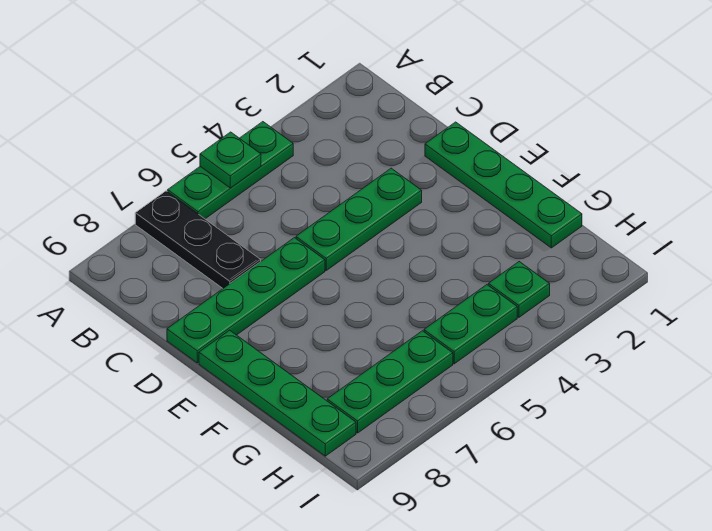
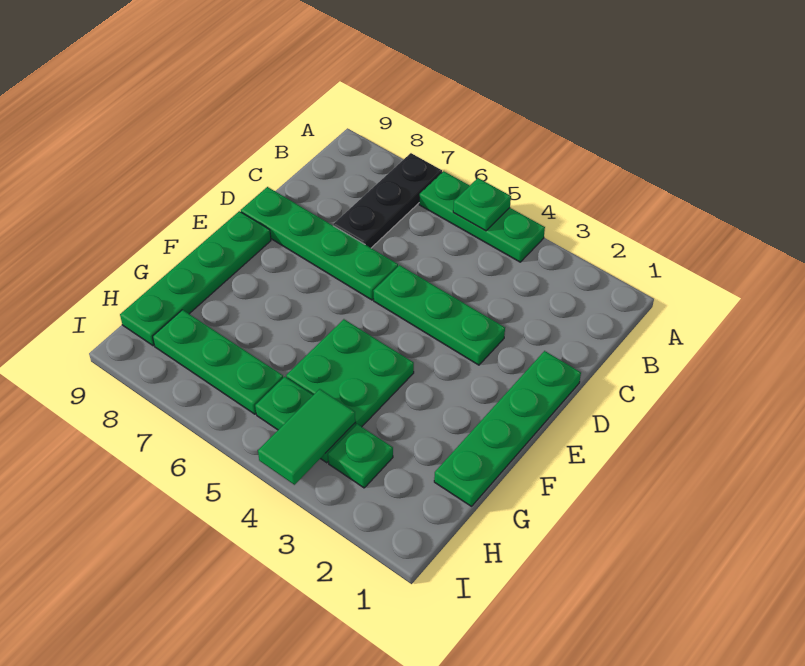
none -> green 2x2 plate [286,319,414,427]
none -> green 1x2 tile [258,389,355,485]

